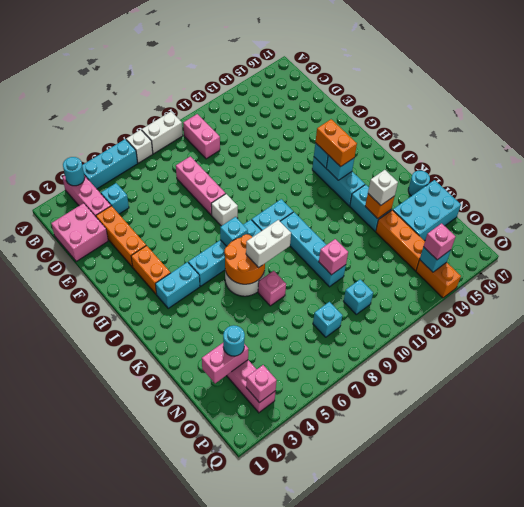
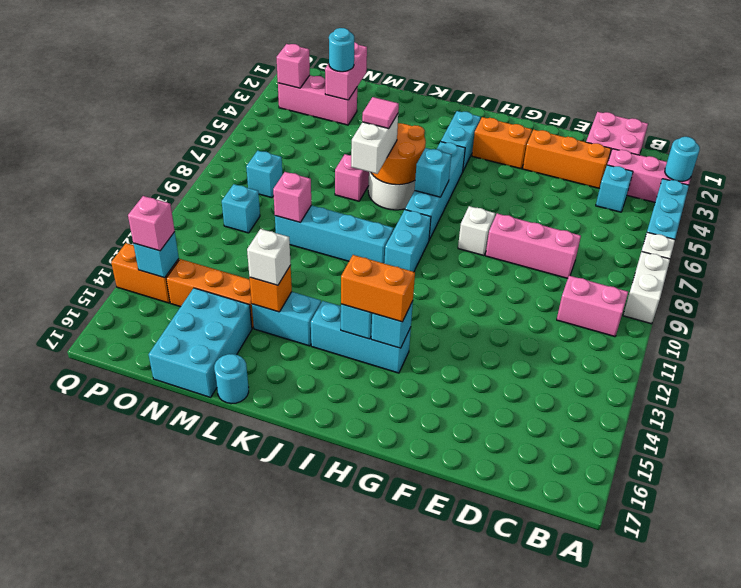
none -> pink 1x1 tile [362,97,399,129]

